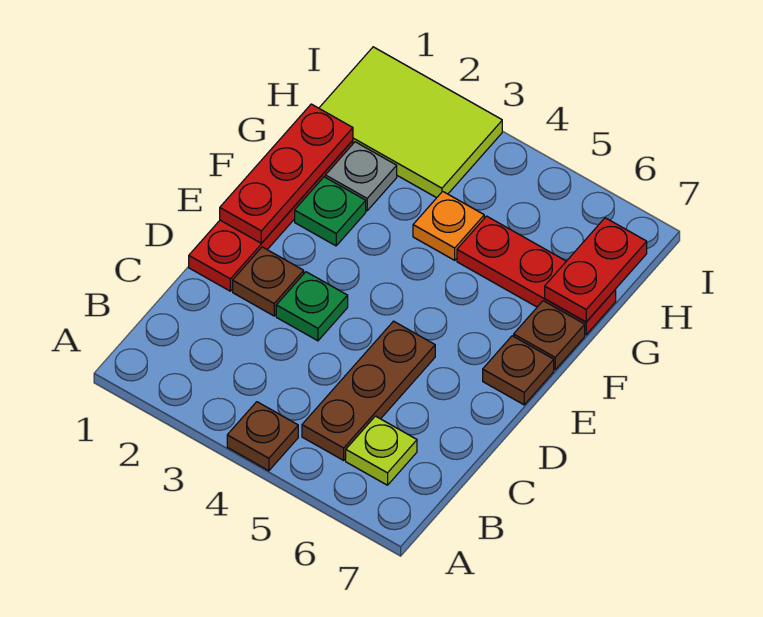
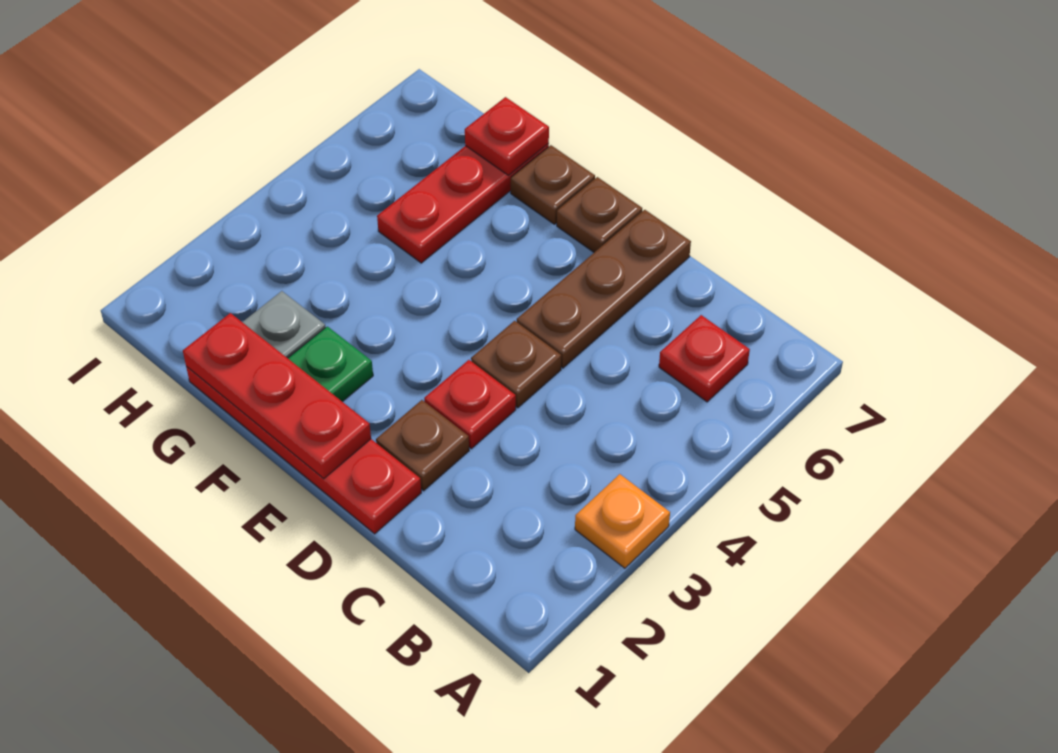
brown 1x1 plate [227,402,298,471] -> brown 1x1 plate moved to [471,321,561,408]
brown 1x3 plate [302,321,435,460] -> brown 1x3 plate turned to [517,210,691,368]
lime 1x1 plate [346,416,417,485] -> red 1x1 plate [659,315,750,402]
green 1x1 plate [276,272,348,341] -> red 1x1 plate [424,360,516,449]
orange 1x1 plate [413,191,484,260] -> orange 1x1 plate moved to [575,474,670,568]
red 1x2 plate [545,218,647,322] -> red 1x1 plate [465,97,549,175]
lime 2x3 tile [319,47,502,198] -> none

